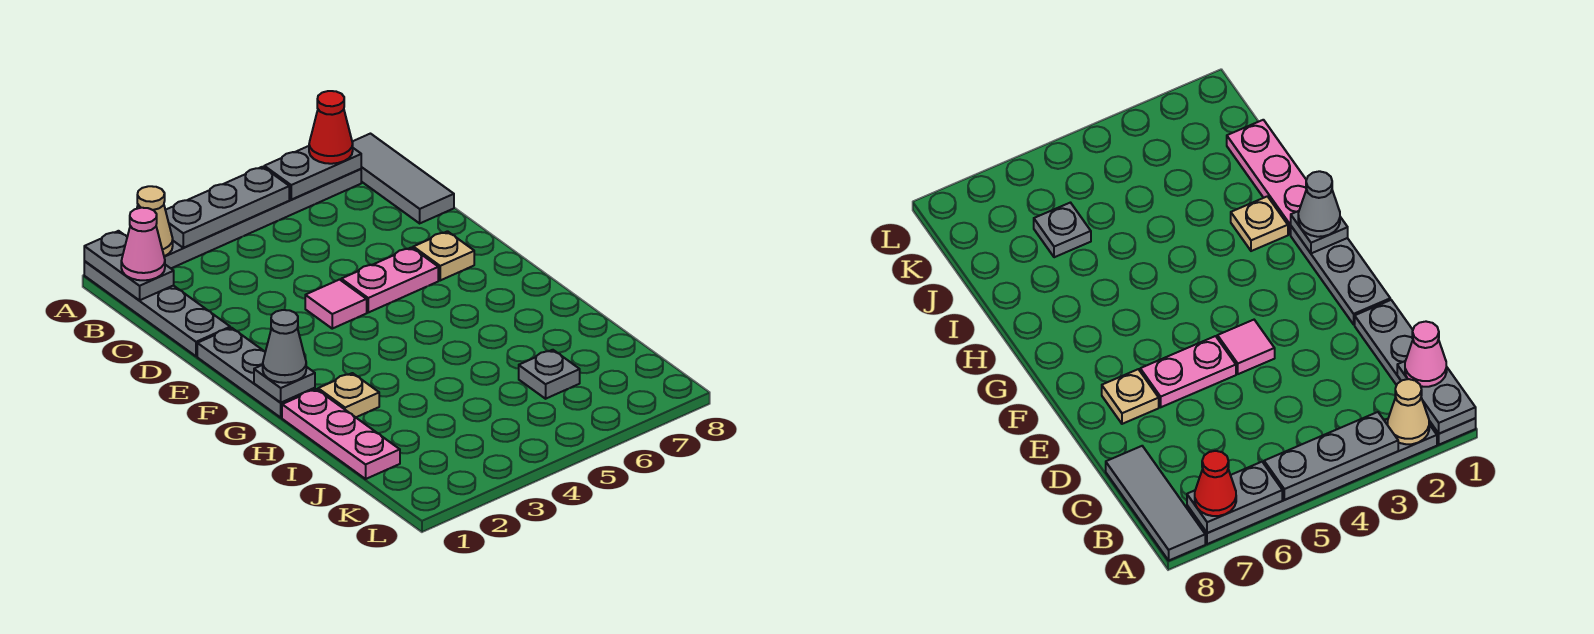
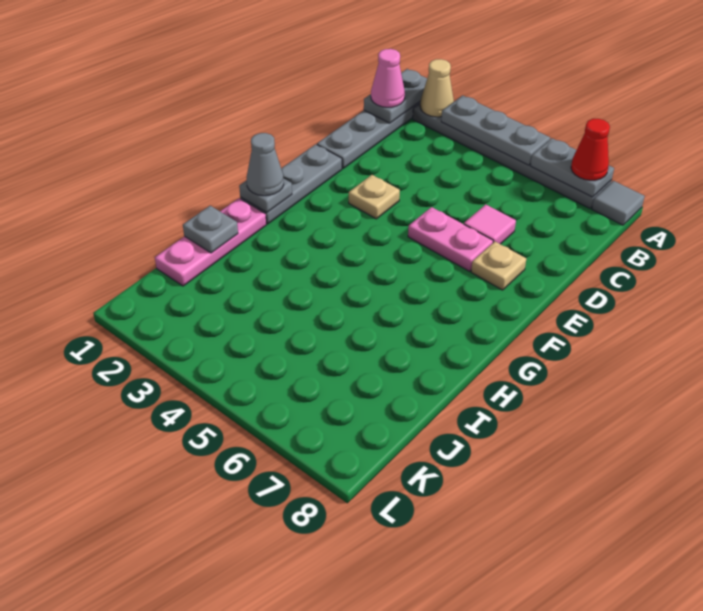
grey 1x3 tile [352,134,454,223] -> grey 1x1 tile [592,181,645,225]
pink 1x1 tile [305,280,367,329] -> pink 1x1 tile moved to [464,204,516,244]
tan 1x1 plate [318,373,379,417] -> tan 1x1 plate moved to [349,175,400,219]
grey 1x1 plate [519,350,580,399] -> grey 1x1 plate moved to [183,206,238,253]

